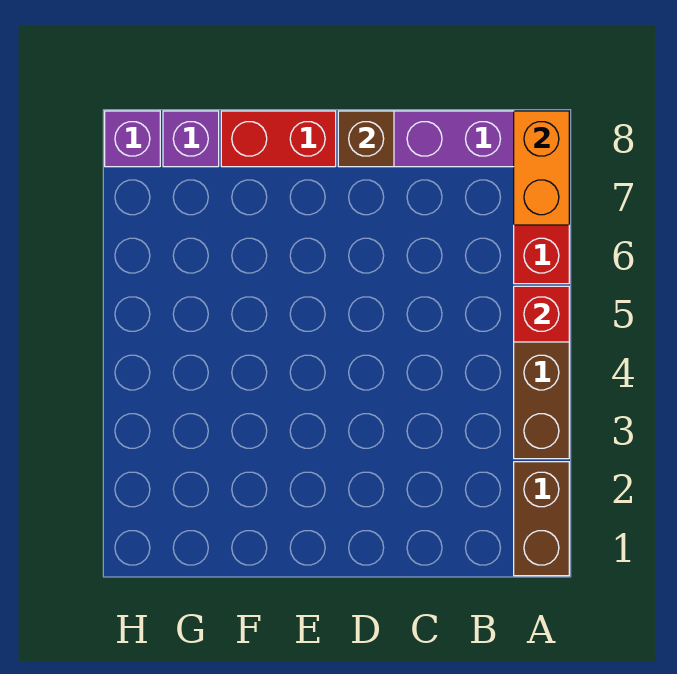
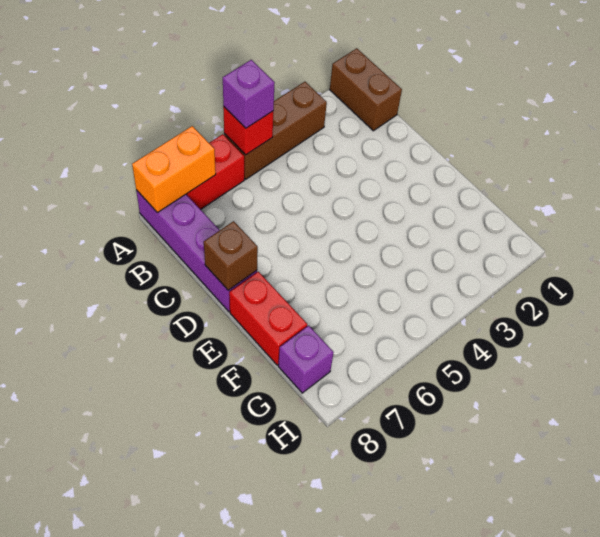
brown 1x2 brick [514,462,569,576] -> brown 1x2 brick turned to [330,48,402,131]
purple 1x1 brick [105,111,160,167] -> purple 1x1 brick moved to [223,60,275,128]

